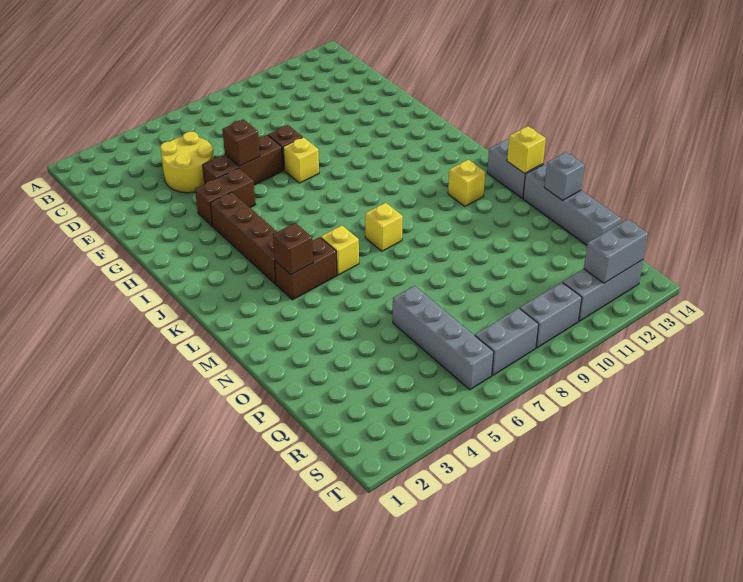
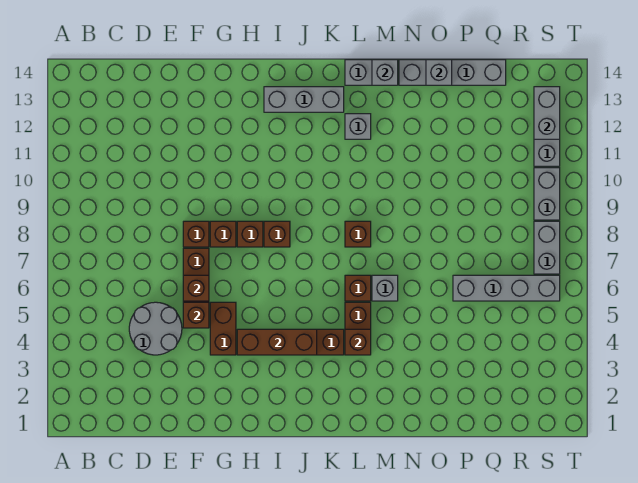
yellow 2x2 round brick [160,131,214,193] -> grey 2x2 round brick [129,302,182,355]
none -> brown 1x1 brick [183,302,209,328]
yellow 1x1 brick [283,137,319,183] -> brown 1x1 brick [210,221,236,247]
none -> brown 1x3 brick [237,329,317,355]
none -> brown 1x1 brick [237,221,263,247]
none -> brown 1x1 brick [264,221,290,247]
none -> grey 1x3 brick [264,87,344,112]
yellow 1x1 brick [321,226,359,275] -> brown 1x1 brick [345,275,371,301]
yellow 1x1 brick [365,203,403,251] -> brown 1x1 brick [345,221,371,247]
yellow 1x1 brick [448,160,485,206] -> grey 1x1 brick [345,114,371,139]
none -> grey 1x1 brick [372,275,398,301]
yellow 1x1 brick [507,126,546,174] -> grey 1x1 brick [372,60,398,85]

